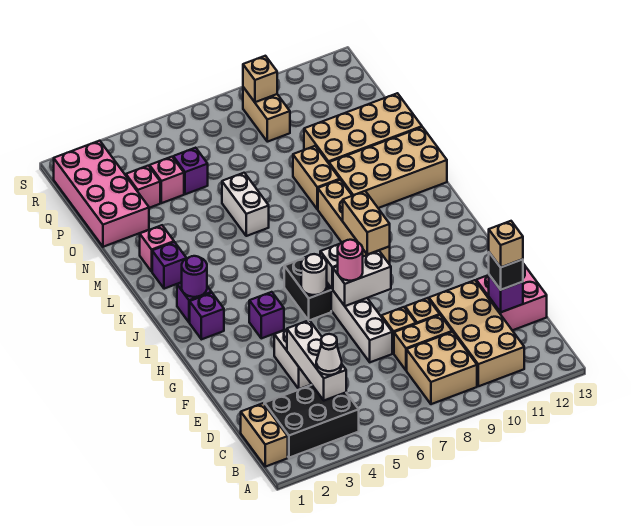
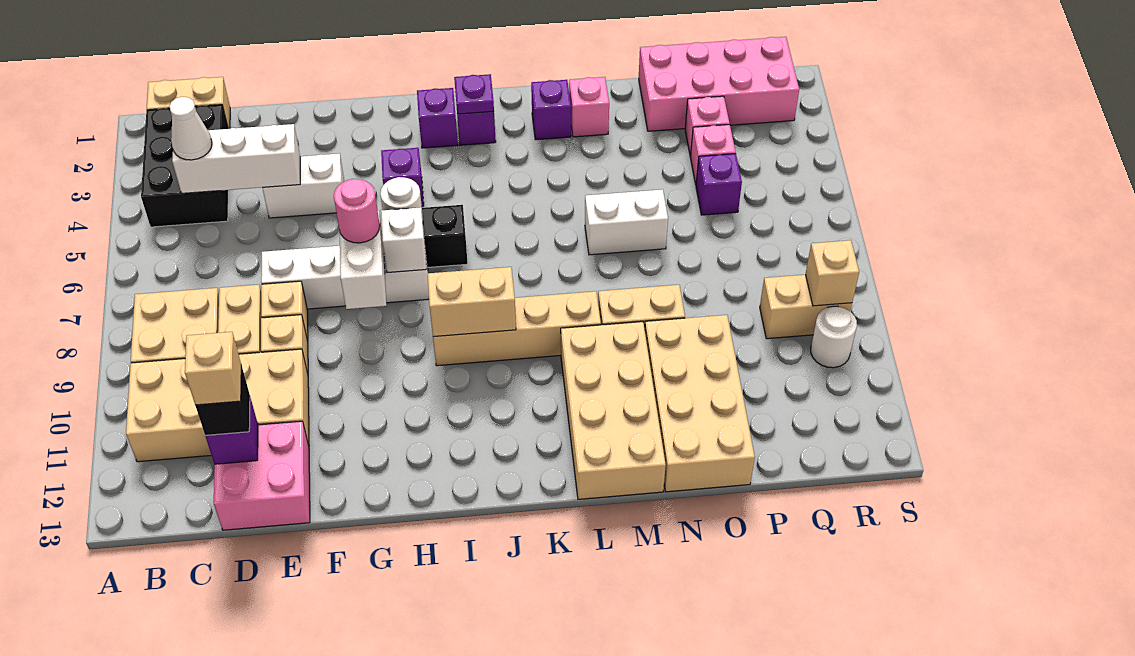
purple 1x1 round brick [181,256,207,297] -> purple 1x1 plate [454,74,494,114]
none -> white 1x1 round brick [811,306,857,368]

